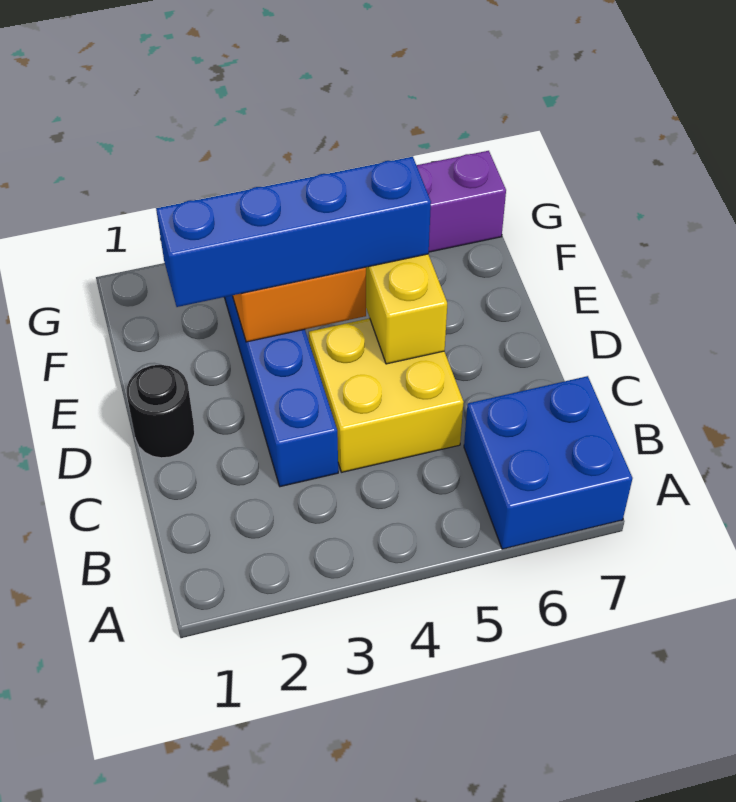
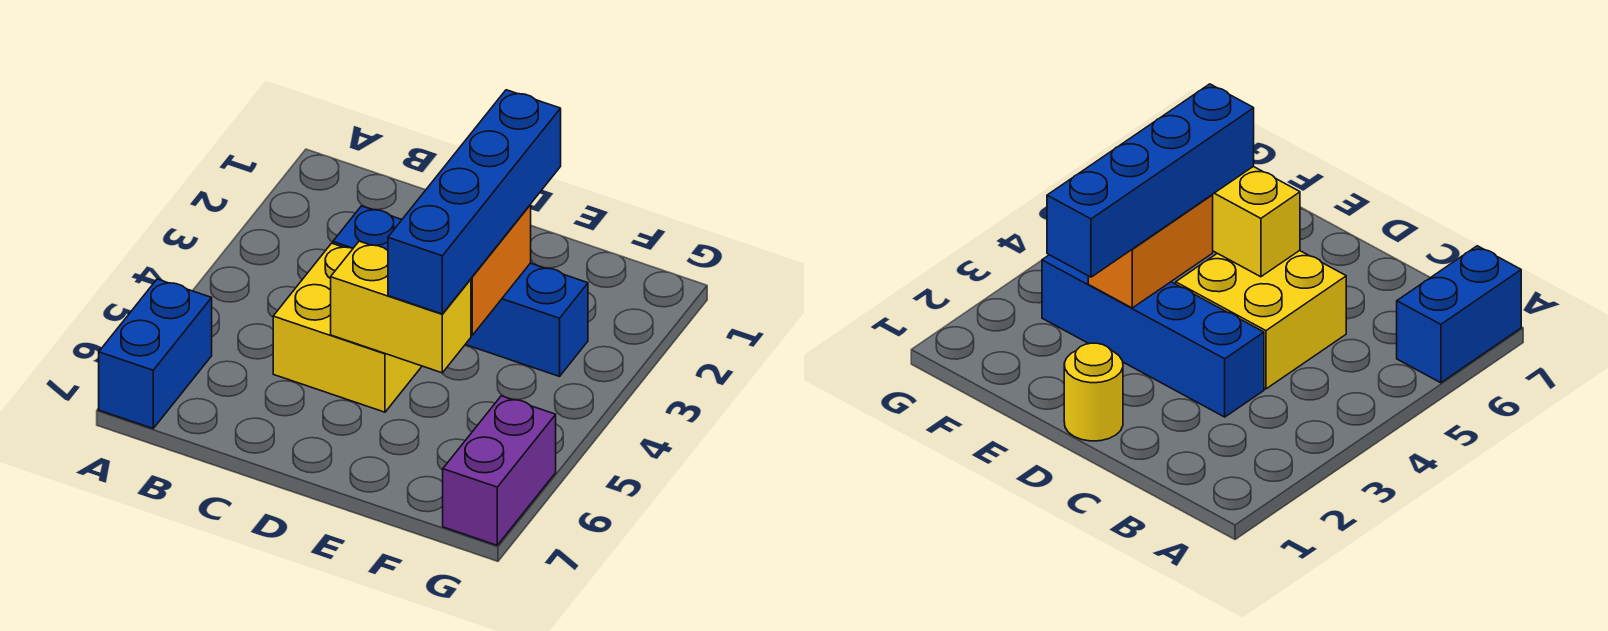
blue 2x2 brick [464,376,633,549] -> blue 1x2 brick [99,279,212,428]
black 1x1 round brick [127,365,195,458] -> yellow 1x1 round brick [1064,343,1123,441]

